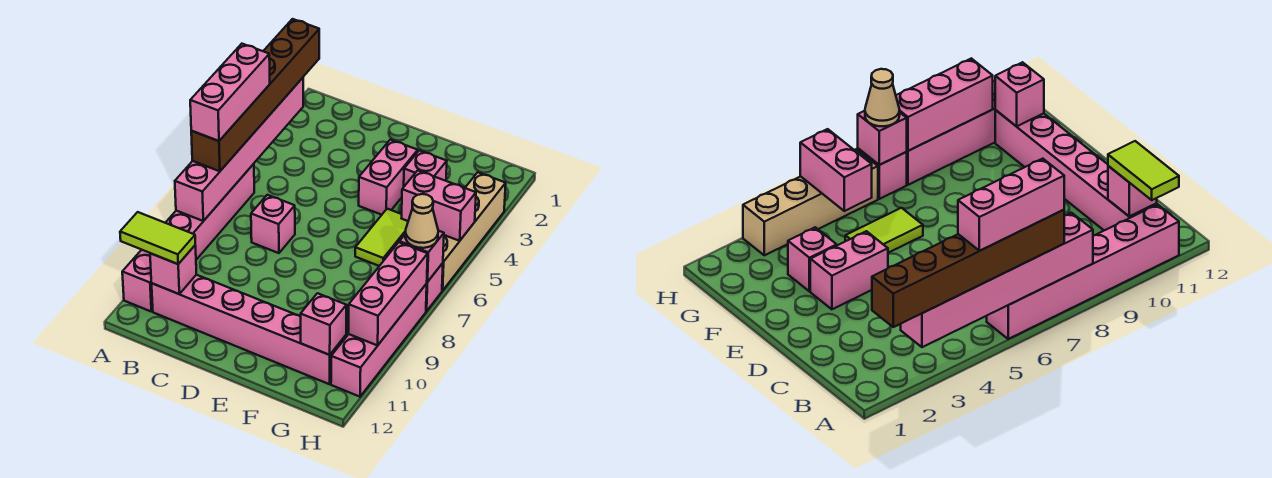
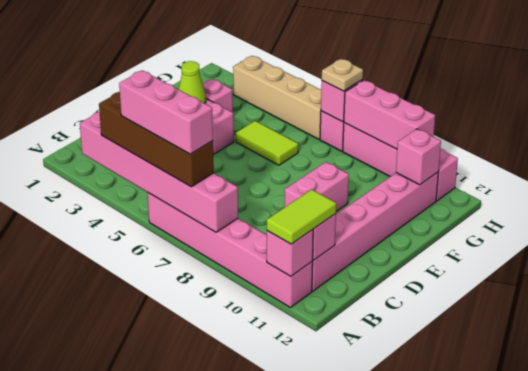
brown 1x6 brick [191,19,319,171] -> brown 1x4 brick [99,92,214,187]
pink 1x1 brick [251,195,295,253] -> pink 1x1 brick moved to [267,230,313,276]
none -> lime 1x1 cone [179,61,206,103]
pink 1x2 brick [402,170,476,241] -> pink 1x2 brick moved to [284,162,349,212]
tan 1x1 cone [405,194,438,248] -> tan 1x1 plate [322,59,363,91]

